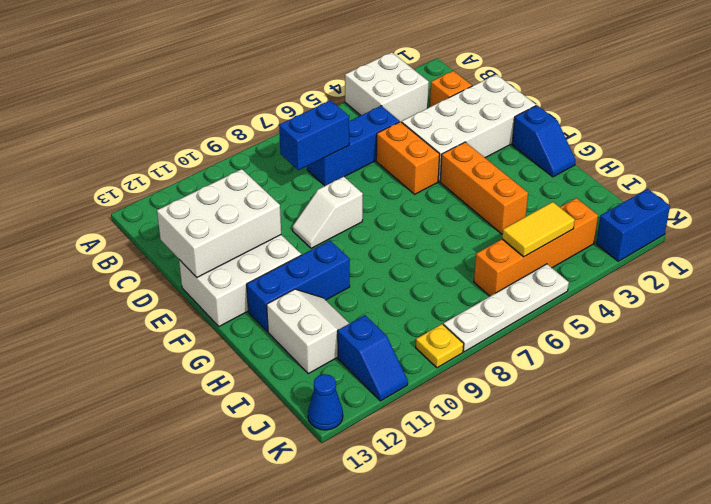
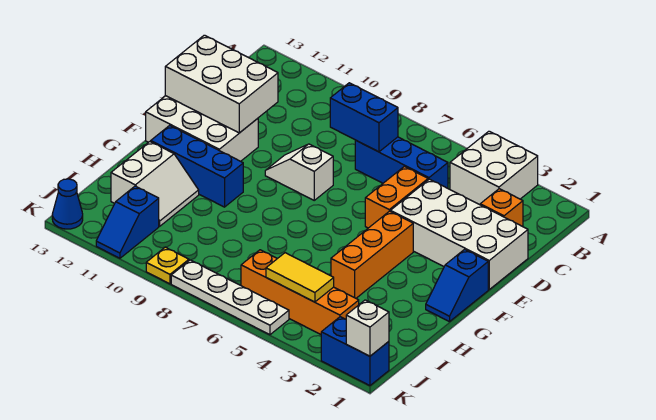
none -> white 1x1 brick [346,300,389,356]

